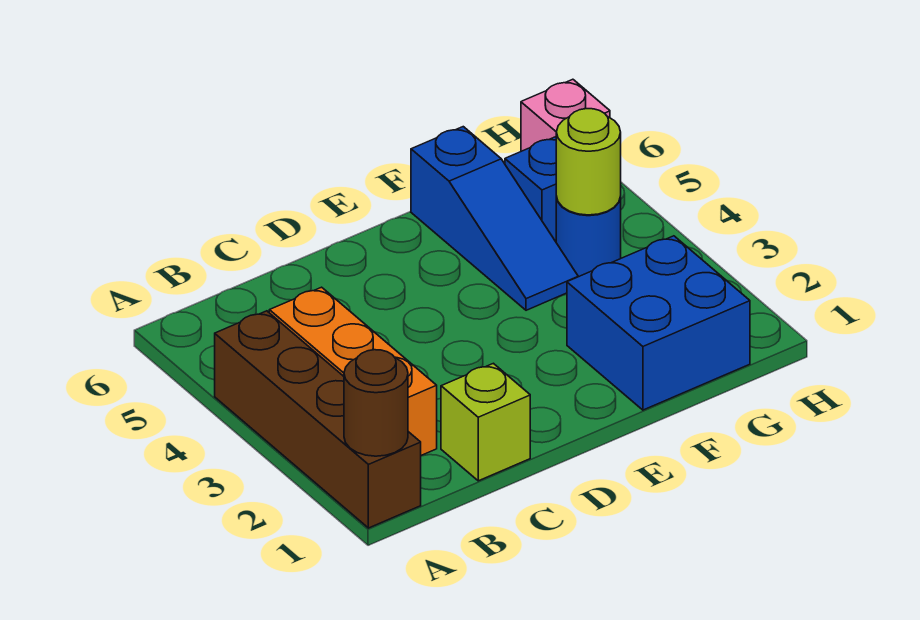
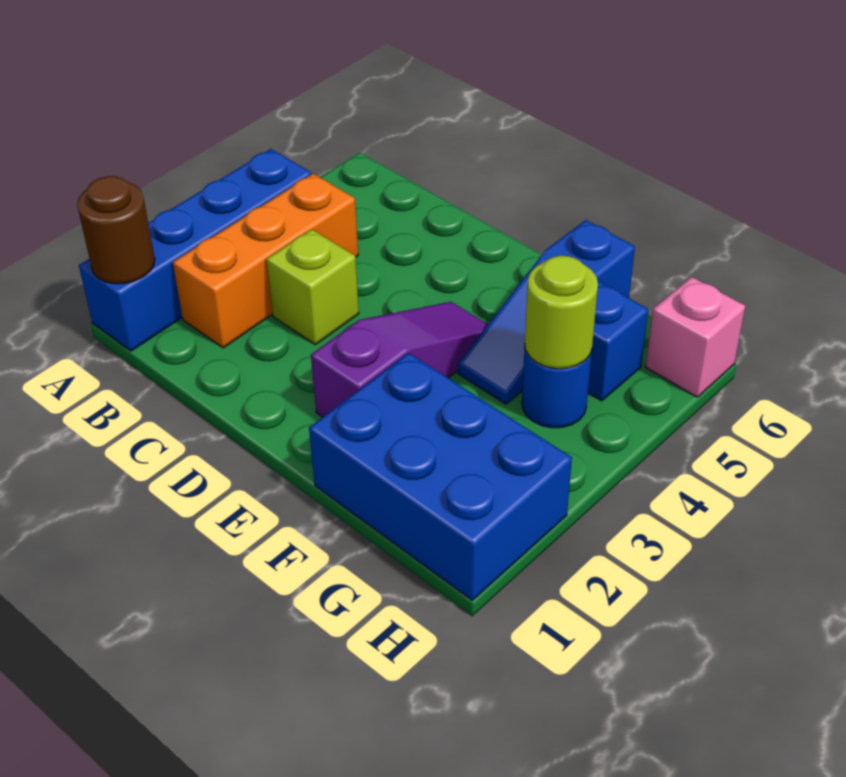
brown 1x4 brick [215,311,421,528] -> blue 1x4 brick [79,149,311,351]
lime 1x1 brick [441,363,530,481] -> lime 1x1 brick moved to [266,229,359,345]
none -> purple 1x3 slope [311,302,488,417]
blue 2x2 brick [567,236,750,410] -> blue 2x3 brick [309,353,572,600]

